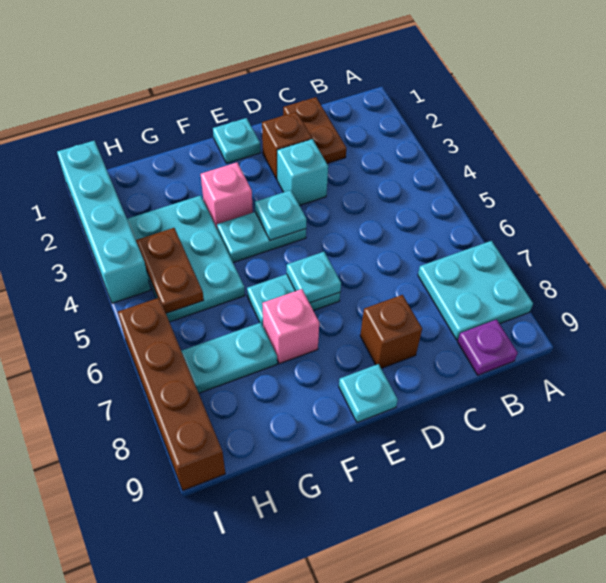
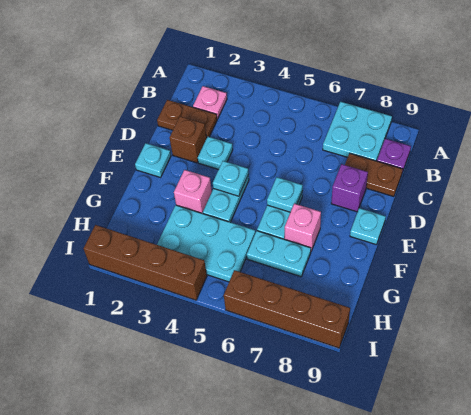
none -> pink 1x1 plate [193,86,227,119]
cyan 1x1 brick [277,139,328,205] -> cyan 1x1 plate [198,137,233,170]
brown 1x1 brick [360,295,422,368] -> purple 1x1 brick [331,164,368,212]
cyan 1x2 plate [181,323,277,393] -> cyan 1x2 plate turned to [247,231,311,277]
brown 1x2 plate [136,228,204,313] -> brown 1x2 plate moved to [345,153,403,197]
cyan 1x4 brick [57,141,150,303] -> brown 1x4 brick [84,225,207,300]

